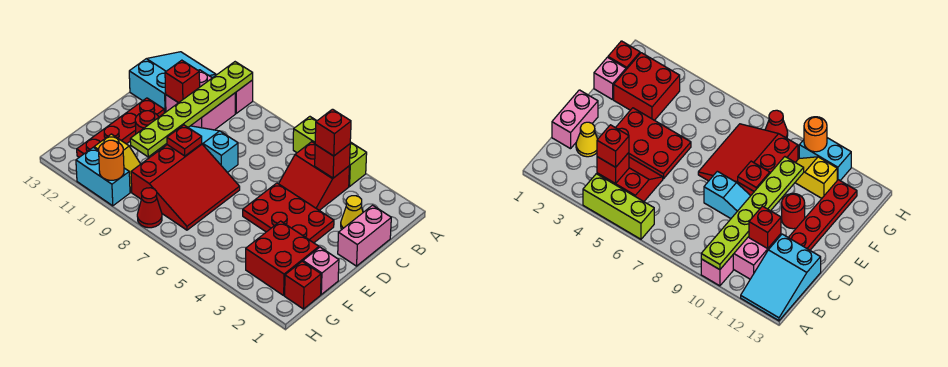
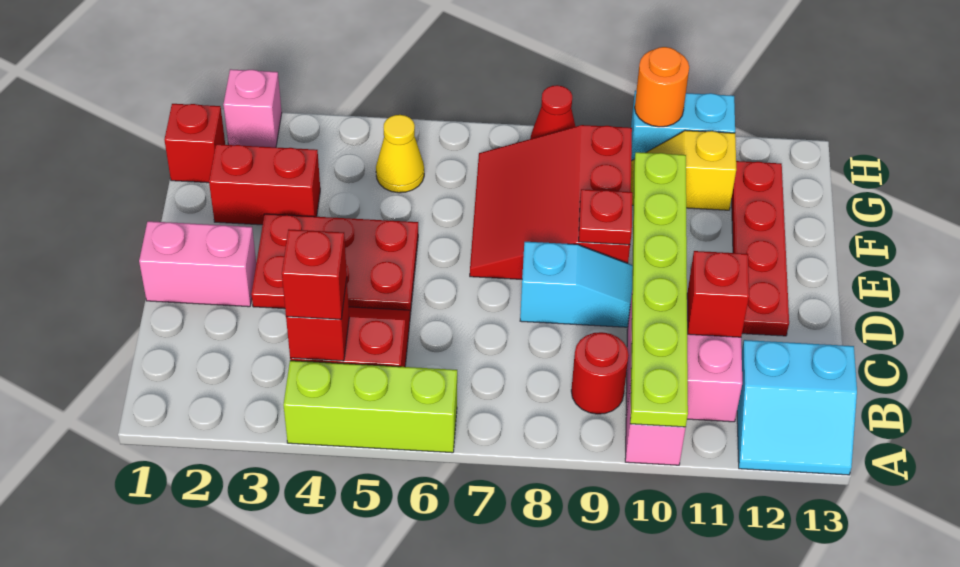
cyan 2x3 slope [129,52,216,113] -> cyan 2x2 slope [737,340,857,475]
pink 1x2 brick [338,205,391,266] -> pink 1x2 brick turned to [139,221,256,307]
yellow 1x1 cone [341,196,363,229] -> yellow 1x1 cone moved to [376,115,424,193]
red 1x1 round brick [135,111,159,134] -> red 1x1 round brick moved to [571,332,629,414]
pink 1x1 brick [303,247,339,294] -> pink 1x1 brick moved to [223,69,282,147]
red 2x2 brick [246,221,319,295] -> red 1x2 brick [209,144,320,225]

